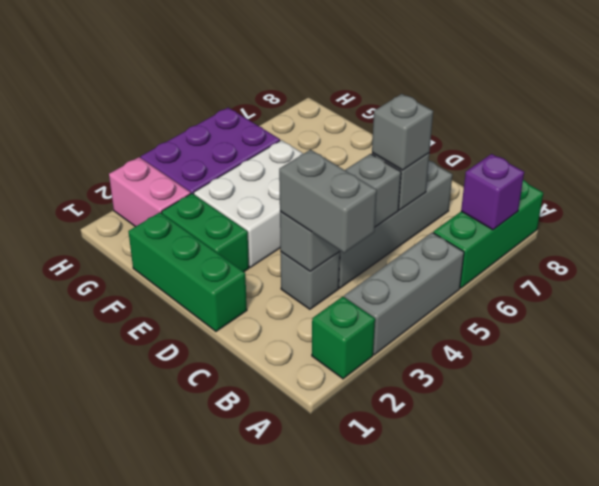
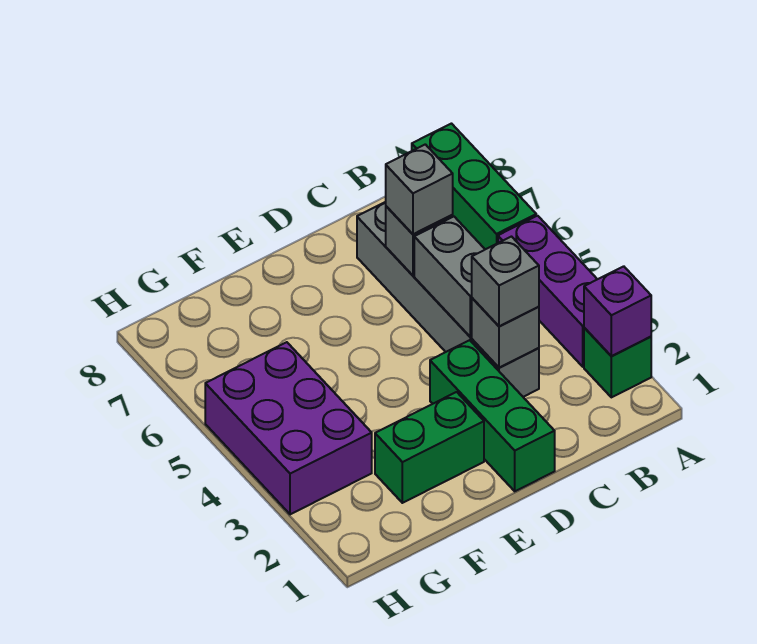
grey 1x3 brick [344,232,464,355] -> purple 1x3 brick [498,216,597,367]
purple 1x1 brick [461,154,524,230] -> purple 1x1 brick moved to [584,266,651,356]
grey 1x2 brick [279,150,377,253] -> grey 1x1 brick [472,237,539,327]
green 1x3 brick [128,212,247,331] -> green 1x3 brick turned to [430,340,555,491]
white 2x3 brick [194,140,303,267] -> none
pink 1x2 brick [109,157,191,227] -> none

